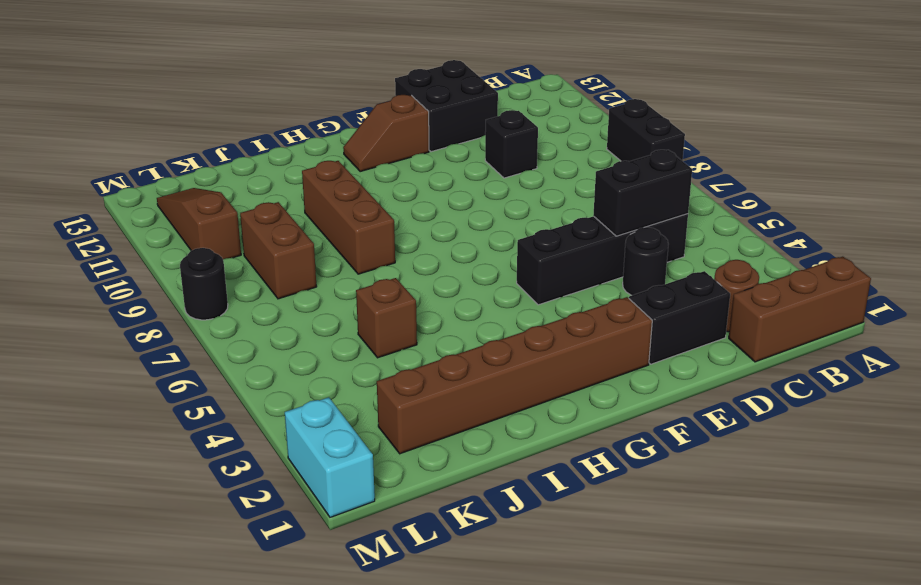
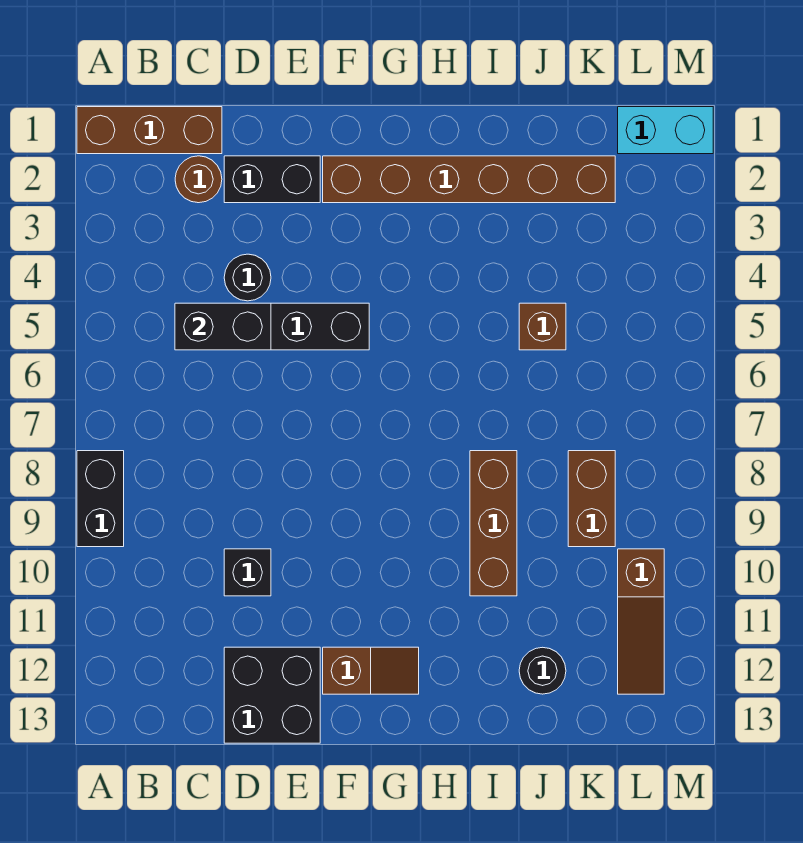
cyan 1x2 brick [285,397,375,517] -> cyan 1x2 brick turned to [618,107,713,154]
black 1x1 round brick [180,248,228,320] -> black 1x1 round brick moved to [519,647,566,694]

